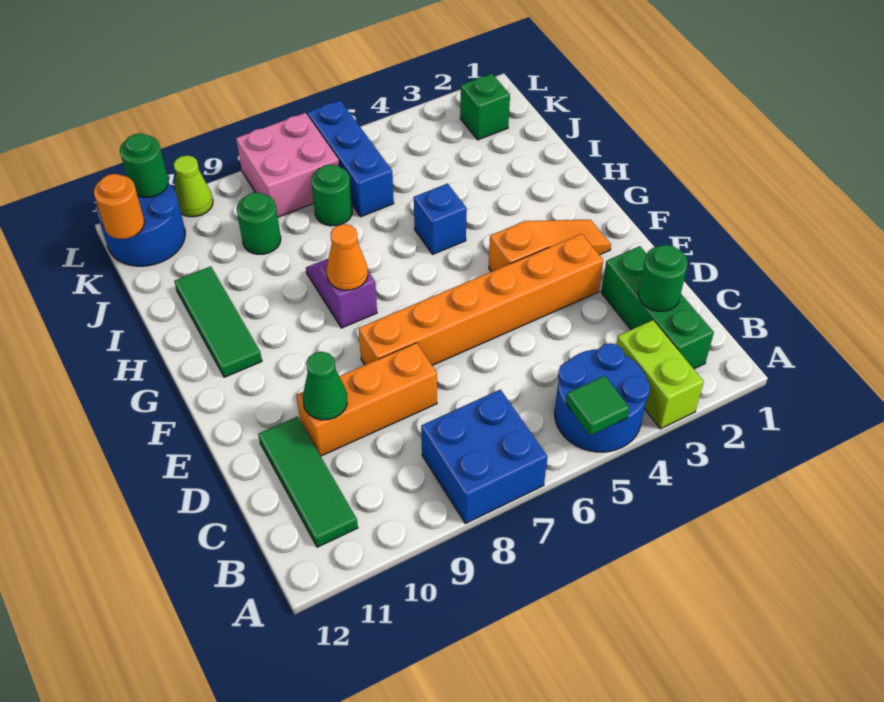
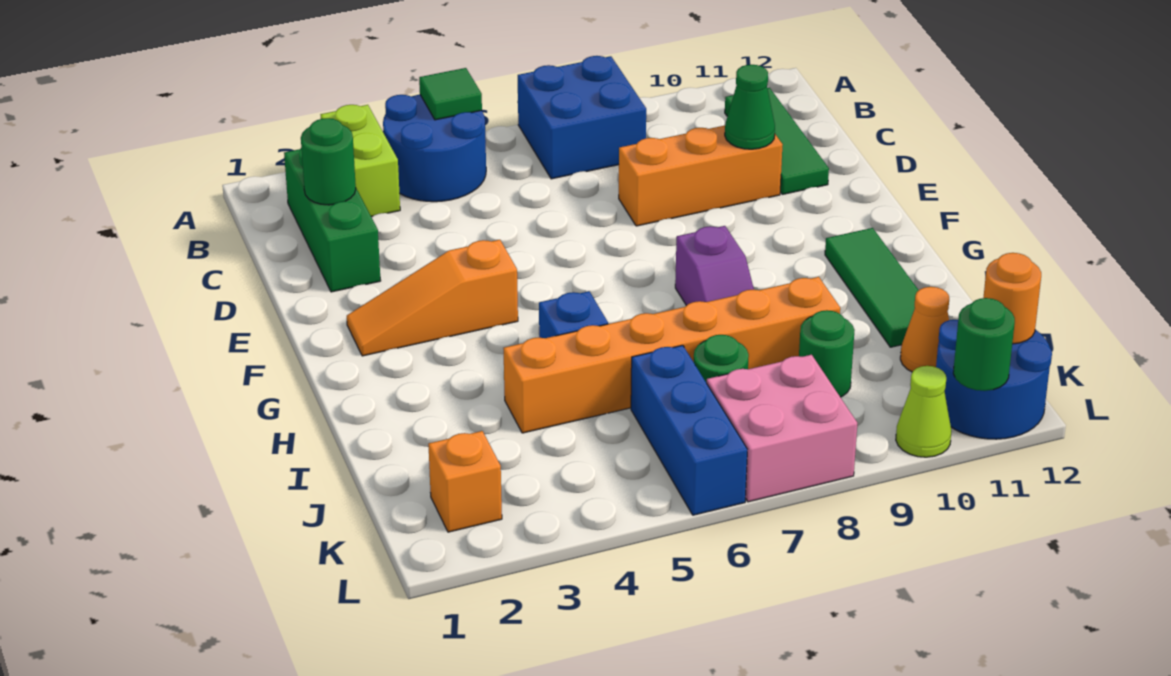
orange 1x6 brick [359,234,603,365] -> orange 1x6 brick moved to [503,277,840,433]
orange 1x1 cone [327,224,368,290] -> orange 1x1 cone moved to [900,287,949,372]
green 1x1 brick [460,74,510,140] -> orange 1x1 brick [428,431,502,532]

